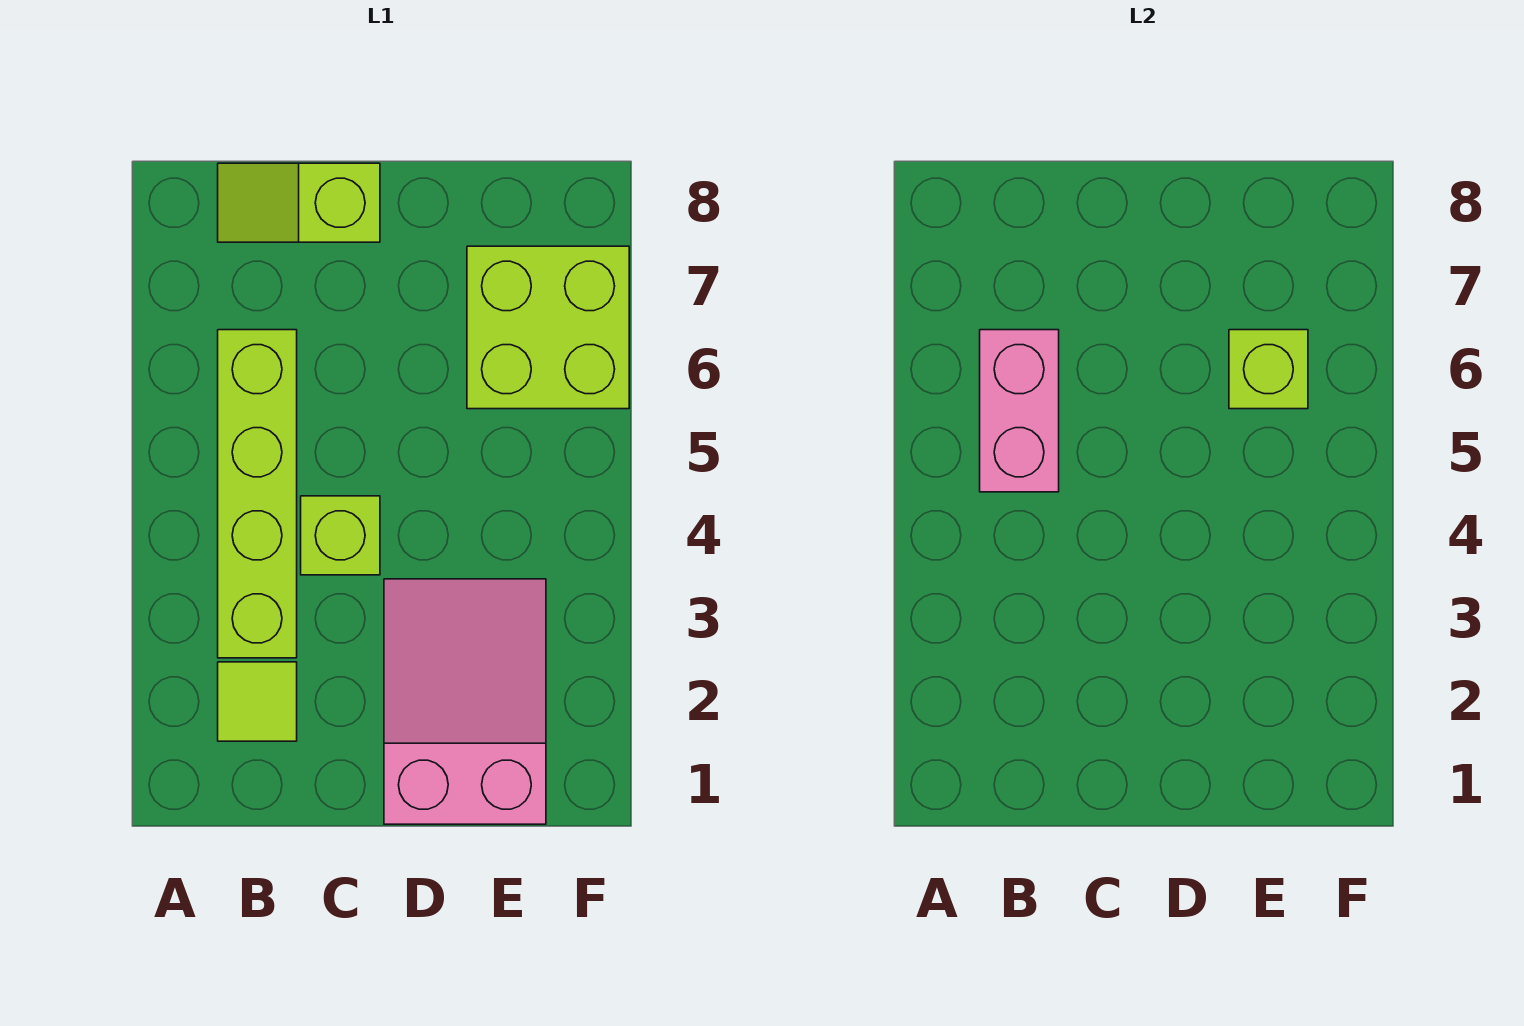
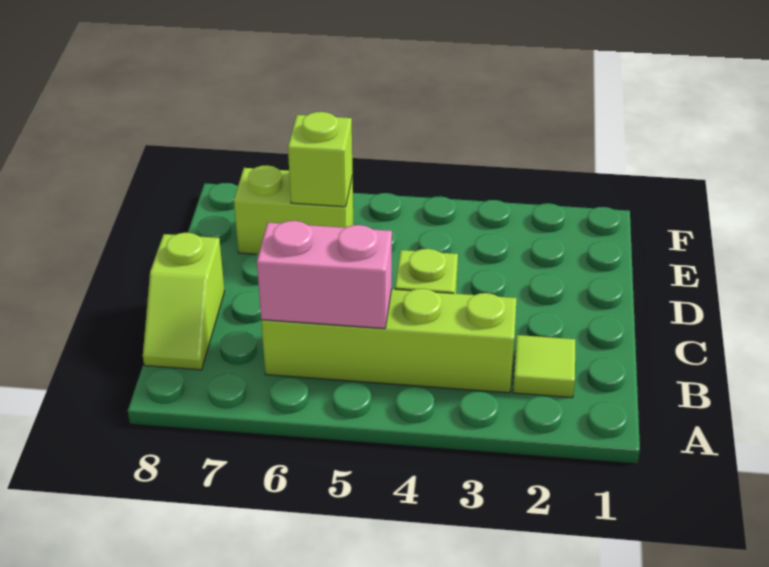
pink 2x3 slope [384,579,546,824] -> none
lime 2x2 brick [467,246,629,409] -> lime 1x2 brick [234,166,353,254]

